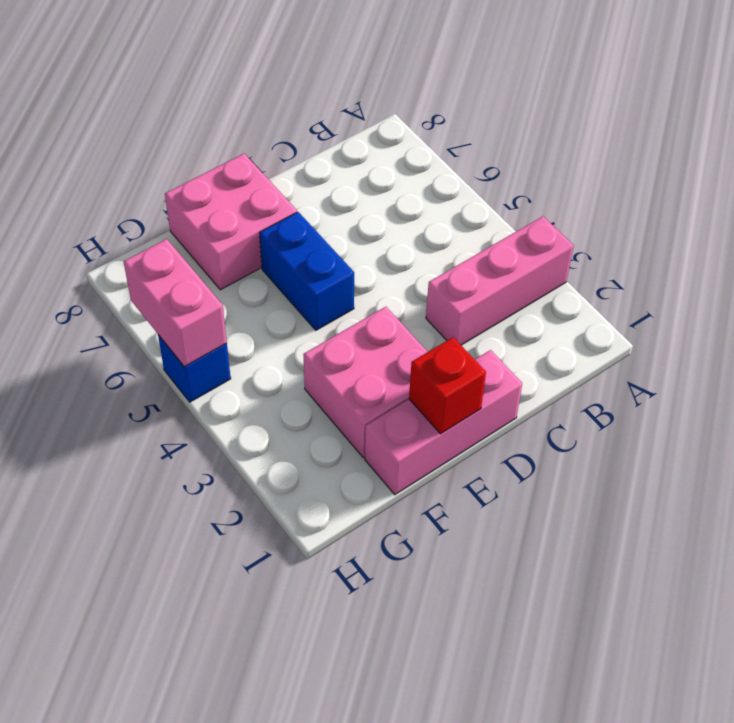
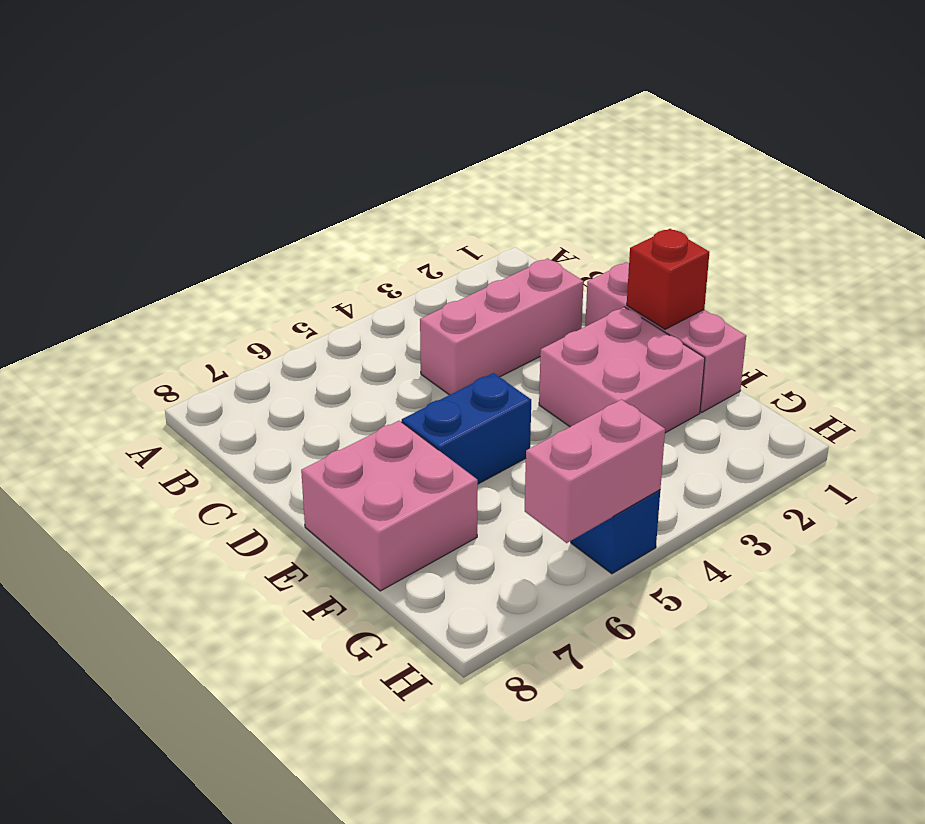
pink 1x3 brick [426,216,574,345] -> pink 1x3 brick turned to [420,258,584,395]

